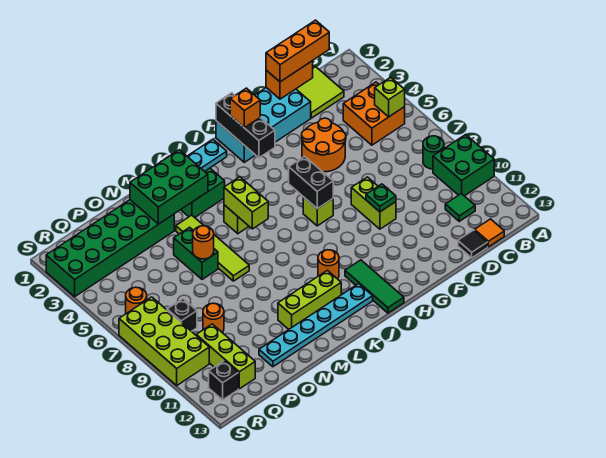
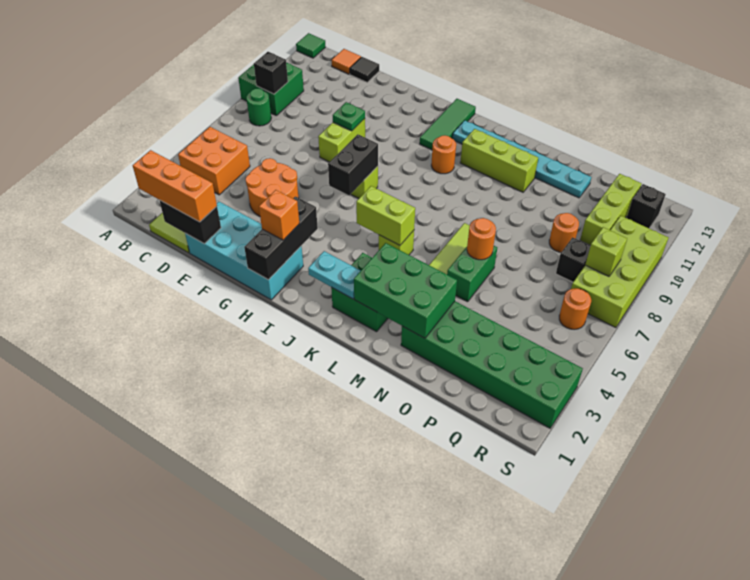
lime 1x1 brick [375,77,405,117] -> lime 1x1 brick moved to [585,227,627,276]
none -> black 1x1 brick [254,52,288,94]
green 1x1 tile [445,194,475,221] -> green 1x1 tile moved to [296,33,325,58]
orange 1x2 brick [266,61,313,99] -> black 1x2 brick [159,200,221,244]
lime 1x2 brick [224,177,268,229] -> lime 1x2 brick turned to [356,186,415,245]

